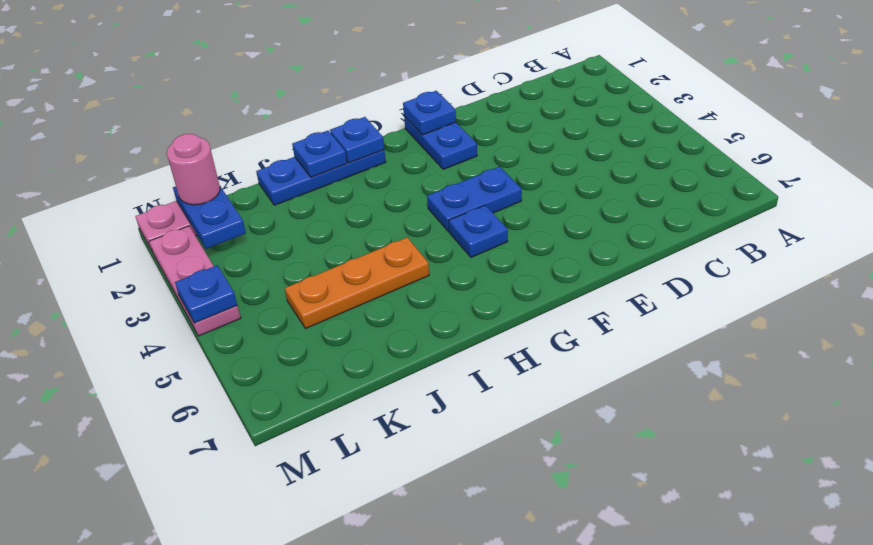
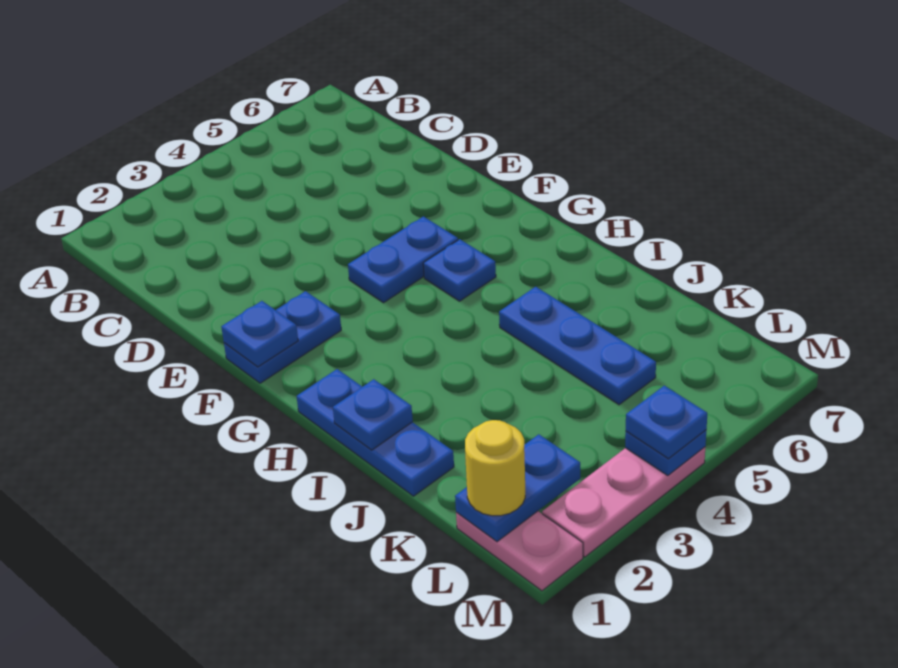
blue 1x2 plate [427,167,522,232] -> blue 1x2 plate turned to [348,217,458,303]
blue 1x1 plate [330,117,384,163] -> blue 1x1 plate moved to [626,386,707,459]
orange 1x3 plate [285,237,429,329] -> blue 1x3 plate [499,287,656,405]
pink 1x1 round brick [167,134,220,205] -> yellow 1x1 round brick [465,420,525,516]

